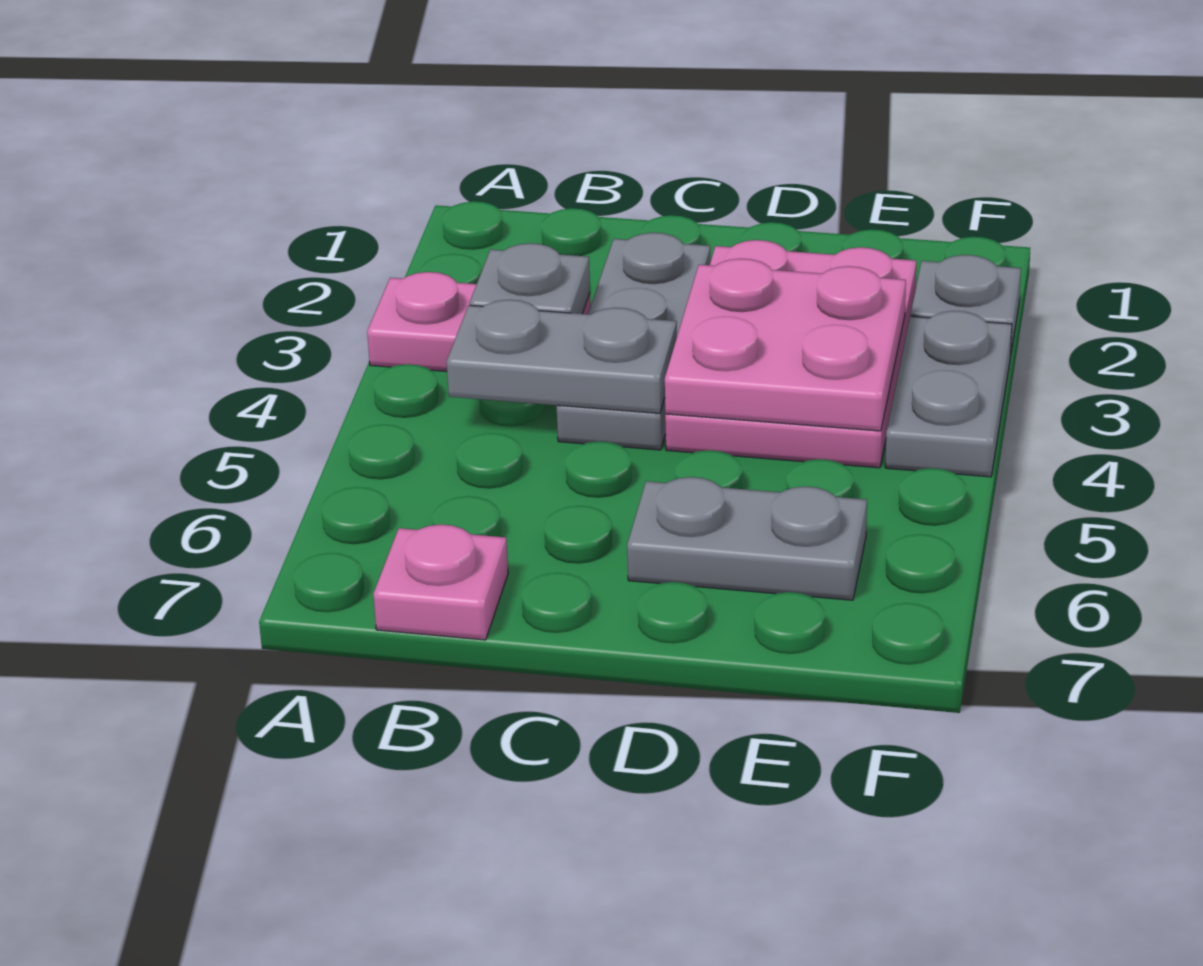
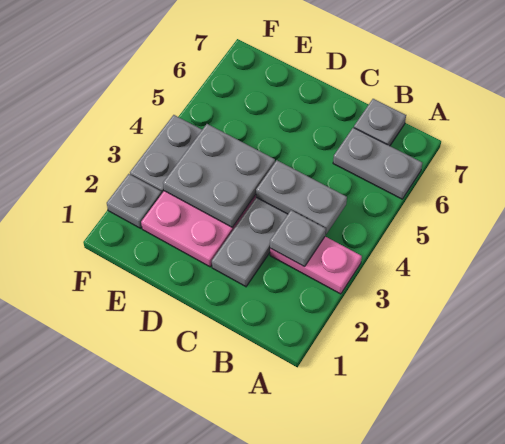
pink 1x1 plate [373,524,508,640] -> grey 1x1 plate [354,99,406,146]
pink 2x2 plate [665,259,906,431] -> grey 2x2 plate [163,124,275,227]
grey 1x2 plate [627,477,867,600] -> grey 1x2 plate moved to [333,128,422,199]

